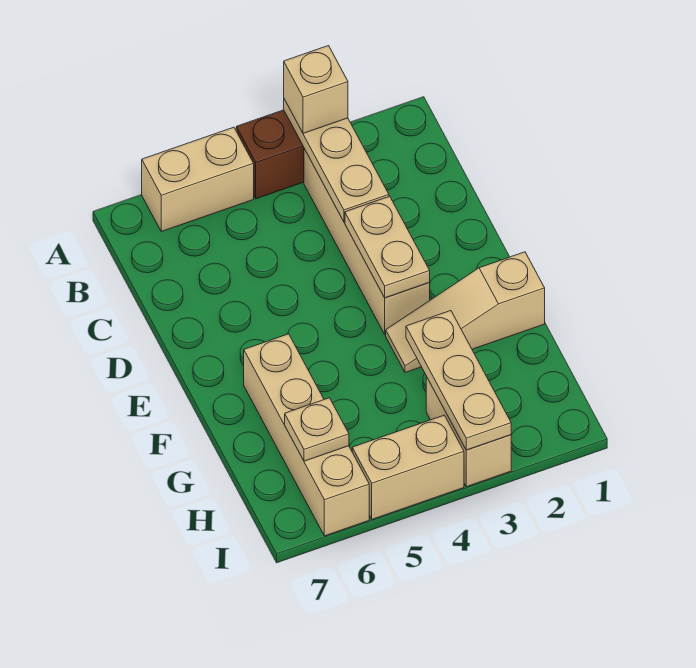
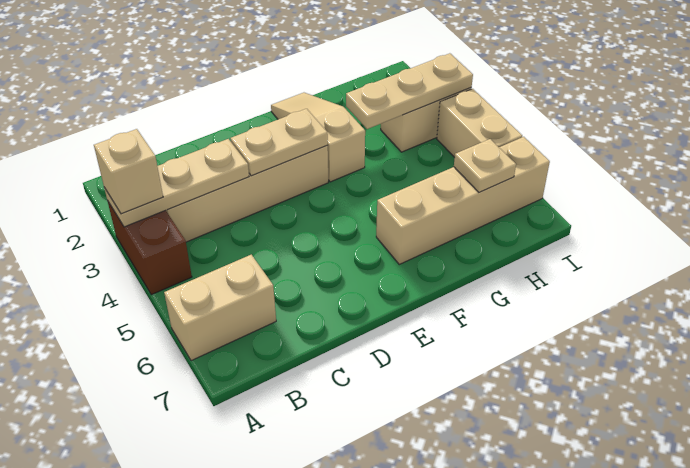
tan 1x2 brick [142,127,254,232] -> tan 1x2 brick turned to [164,255,276,361]
tan 1x3 slope [386,252,545,373] -> tan 1x3 slope turned to [271,93,365,182]

